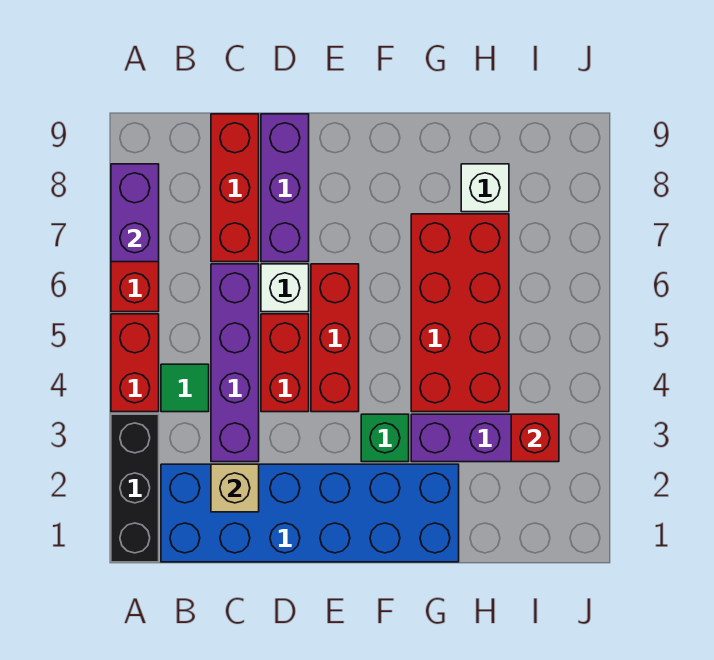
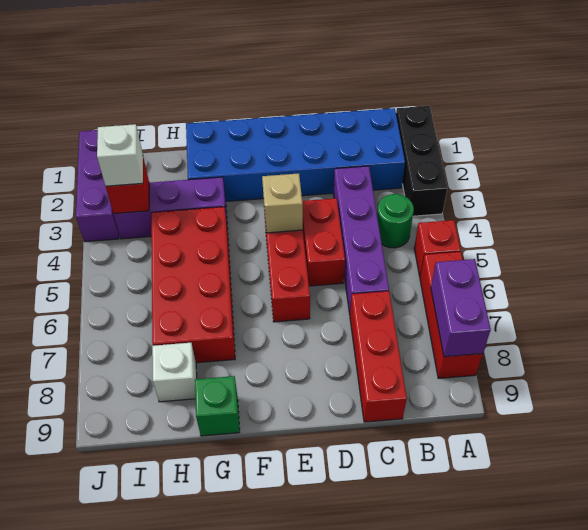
red 1x2 brick [111,314,159,412] -> red 1x1 brick [414,220,461,276]
green 1x1 tile [161,364,209,412] -> green 1x1 round brick [377,194,414,248]
tan 1x1 brick [211,464,259,512] -> tan 1x1 brick moved to [262,173,303,233]
white 1x1 brick [261,264,309,312] -> white 1x1 brick moved to [97,124,143,186]
purple 1x3 brick [261,114,309,262] -> purple 1x3 brick moved to [76,130,119,242]
green 1x1 brick [361,414,409,462] -> green 1x1 brick moved to [195,376,240,436]

